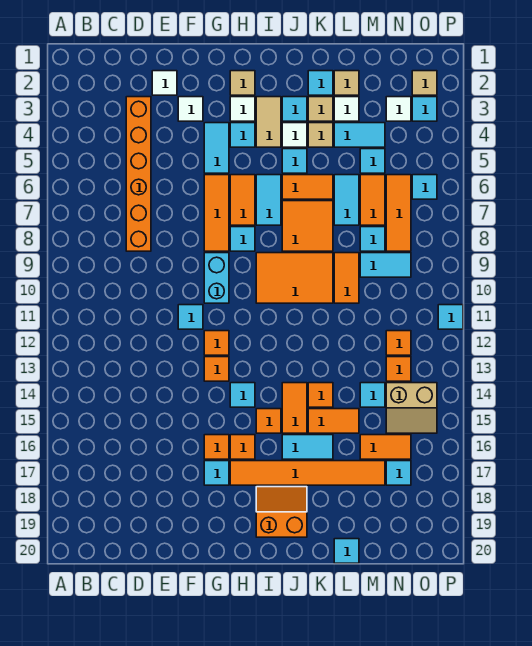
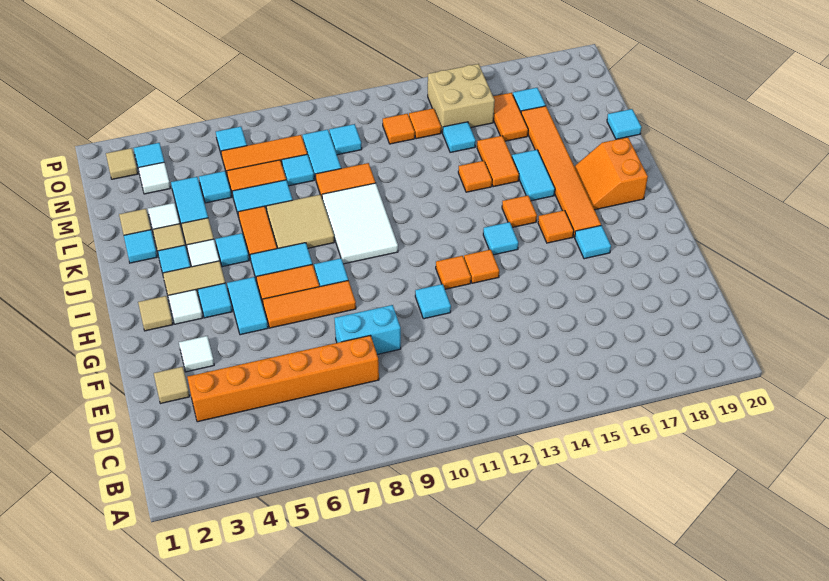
white 1x1 tile [152,71,177,95] -> tan 1x1 tile [154,367,190,404]
cyan 1x2 tile [204,123,229,173] -> cyan 1x2 tile turned to [227,277,268,335]
cyan 1x2 brick [204,253,229,303] -> cyan 1x2 brick moved to [334,305,401,354]
orange 1x1 tile [204,435,229,459] -> none
orange 2x3 tile [256,253,333,303] -> white 2x3 tile [322,183,398,264]
orange 2x2 tile [282,201,333,251] -> tan 2x2 tile [266,195,334,248]
orange 1x2 tile [282,383,307,433] -> none
tan 2x2 slope [386,383,437,433] -> tan 2x2 brick [428,64,495,133]
cyan 1x1 tile [438,305,463,329] -> cyan 1x1 tile moved to [329,124,362,155]

